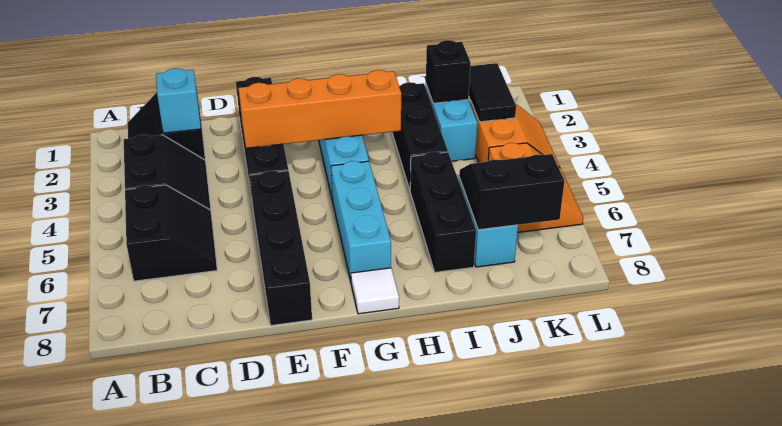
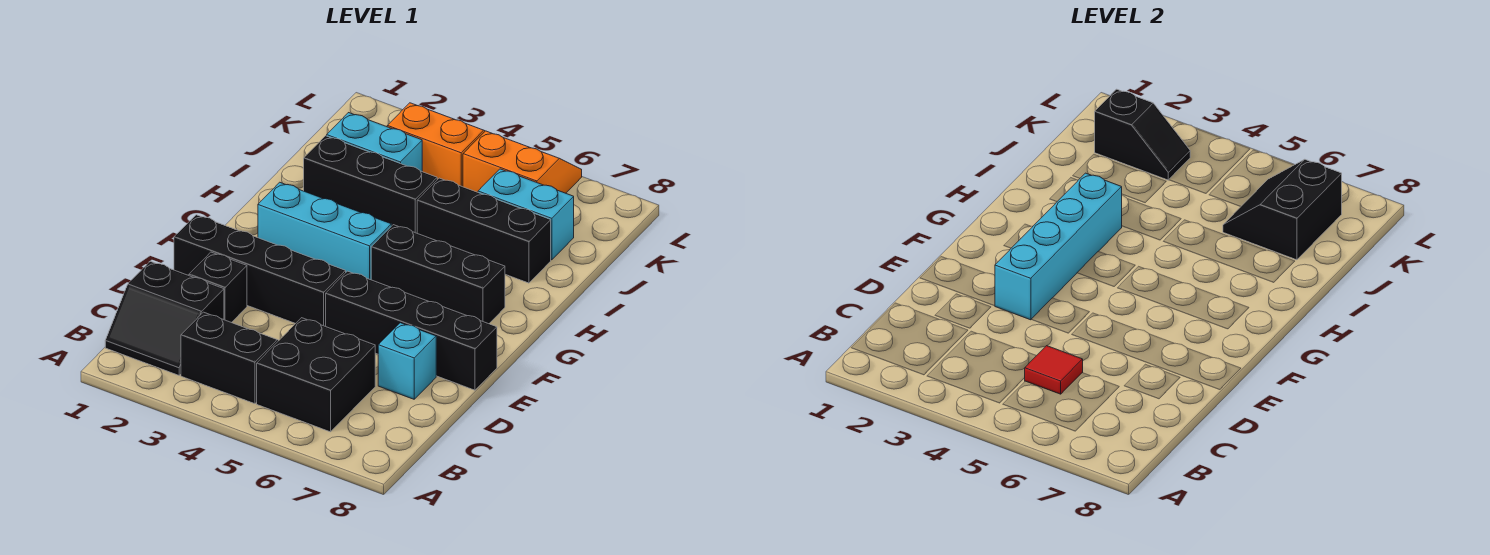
black 2x2 slope [125,185,217,281] -> black 2x2 brick [257,318,376,432]
cyan 1x1 brick [156,68,201,133] -> cyan 1x1 brick moved to [378,323,436,399]
none -> red 1x1 tile [1025,346,1083,394]
orange 1x4 brick [238,70,401,148] -> cyan 1x4 brick [995,173,1122,320]
cyan 1x3 brick [331,161,391,281] -> black 1x3 brick [371,225,505,324]
white 1x1 tile [351,268,399,314] -> none
black 1x1 brick [426,40,471,103] -> black 1x1 brick moved to [189,252,247,323]
black 1x2 tile [469,63,516,122] -> black 1x2 slope [1095,89,1190,180]

